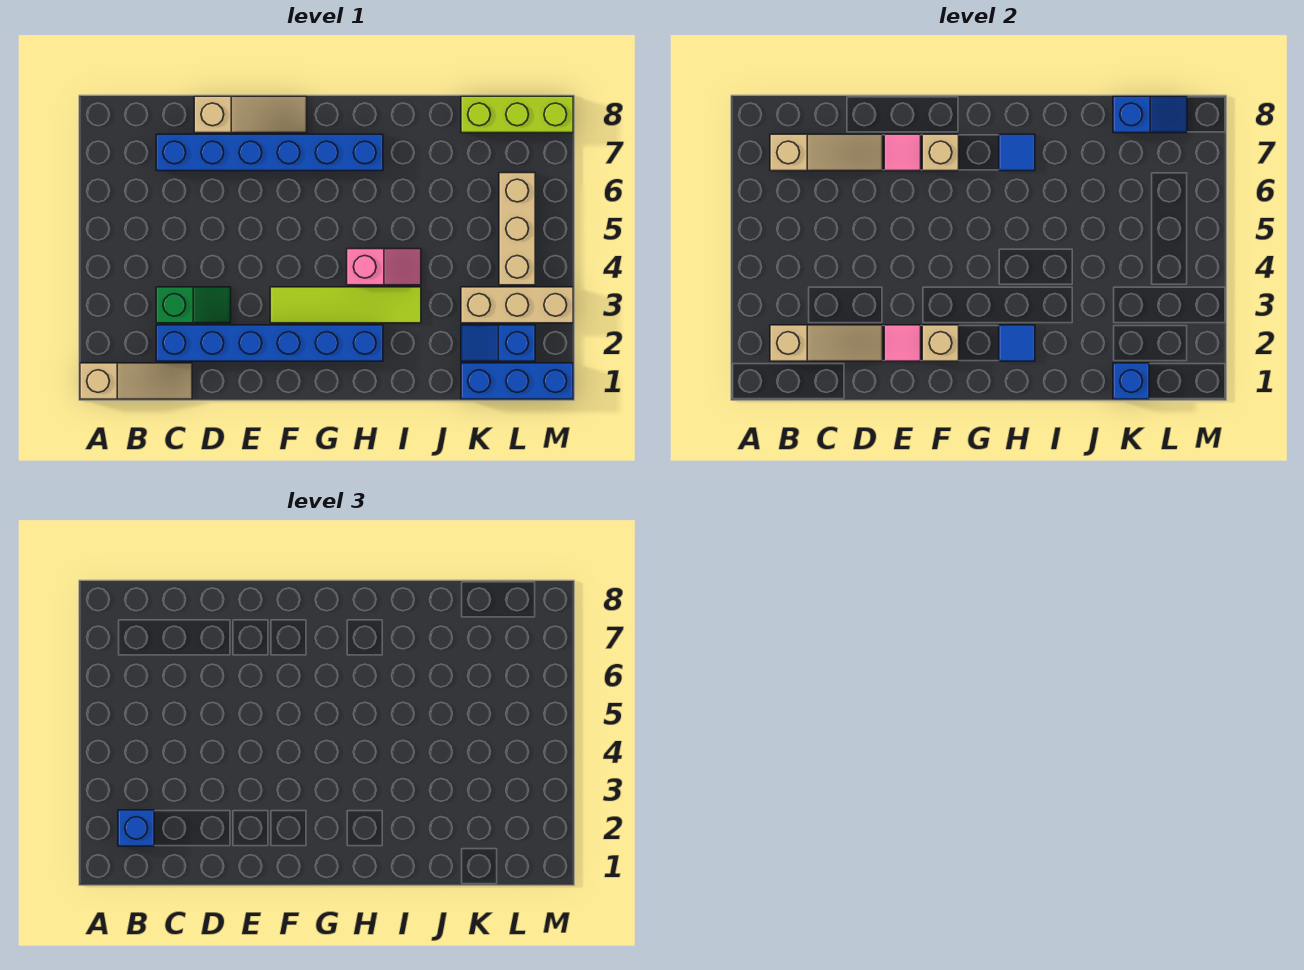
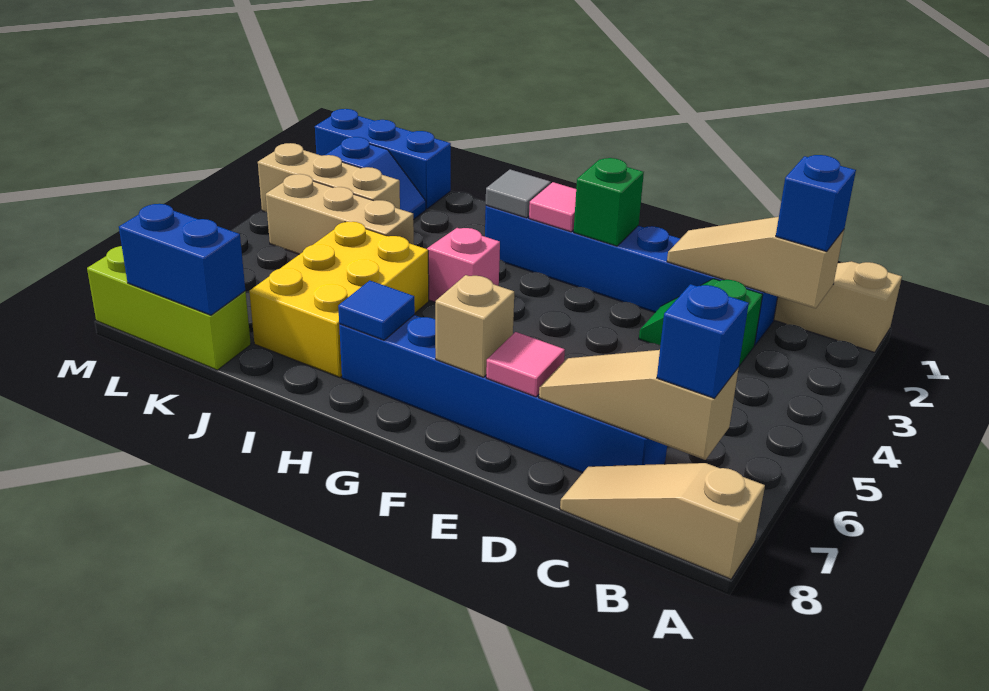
tan 1x3 slope [194,96,307,133] -> tan 1x3 slope moved to [560,463,765,579]
pink 1x1 tile [884,325,921,361] -> pink 1x1 tile moved to [529,182,576,232]
tan 1x1 brick [922,325,959,361] -> green 1x1 brick [574,158,644,246]
lime 1x4 tile [270,287,421,323] -> none
blue 1x1 tile [999,325,1035,361] -> grey 1x1 tile [486,169,551,218]
none -> yellow 2x3 brick [249,222,429,378]
blue 1x1 brick [1113,363,1149,399] -> blue 1x1 brick moved to [657,284,749,398]
blue 1x2 slope [1113,96,1187,133] -> blue 1x2 brick [119,204,245,315]
tan 1x3 brick [499,173,535,285] -> tan 1x3 brick turned to [266,174,414,254]

